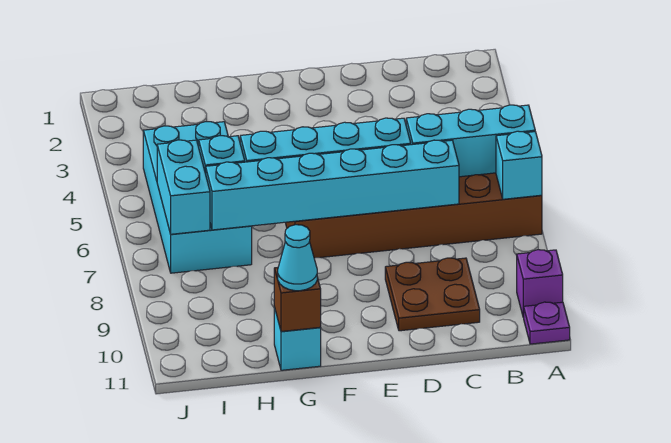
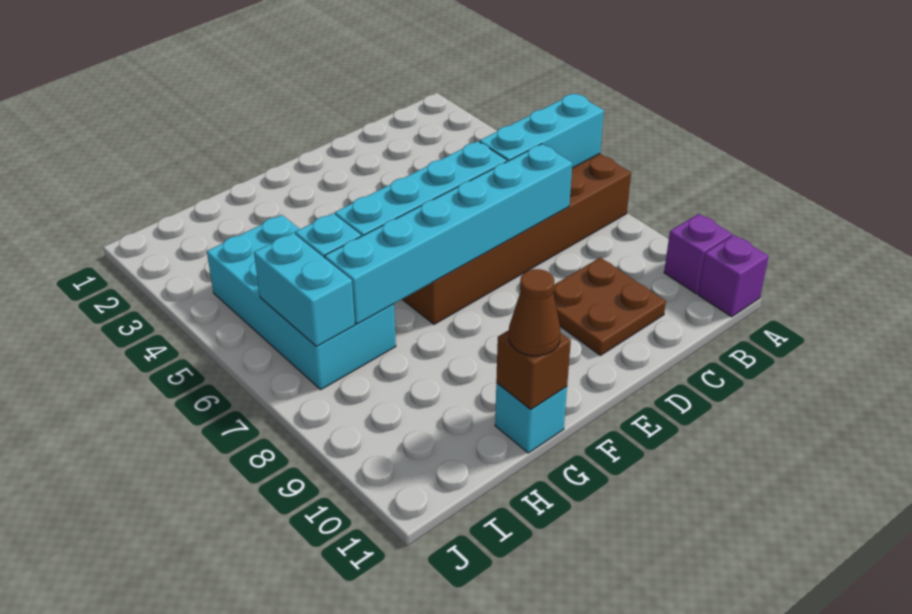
cyan 1x1 brick [496,131,542,199] -> none
purple 1x1 plate [523,302,570,344] -> purple 1x1 brick [698,235,769,317]
cyan 1x1 cone [278,225,317,291] -> brown 1x1 cone [509,269,560,356]

